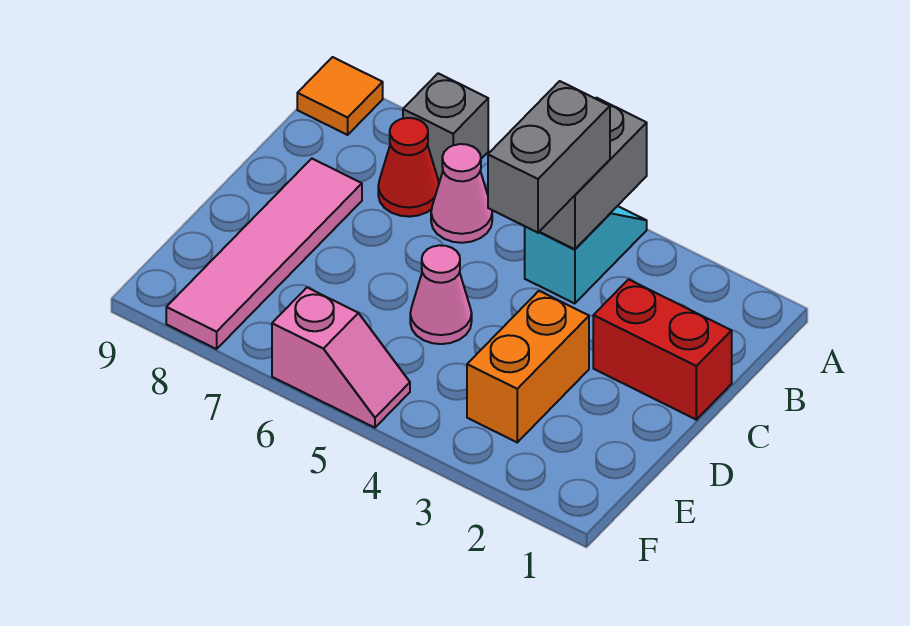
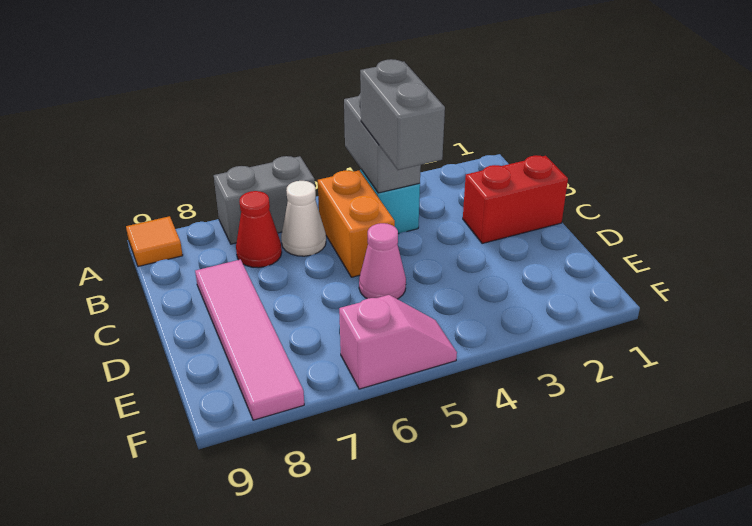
grey 1x1 brick [403,73,488,181] -> grey 1x2 brick [214,156,316,244]
pink 1x1 cone [431,144,492,243] -> white 1x1 cone [281,181,326,256]
orange 1x2 brick [467,291,589,442] -> orange 1x2 brick moved to [318,170,395,277]

